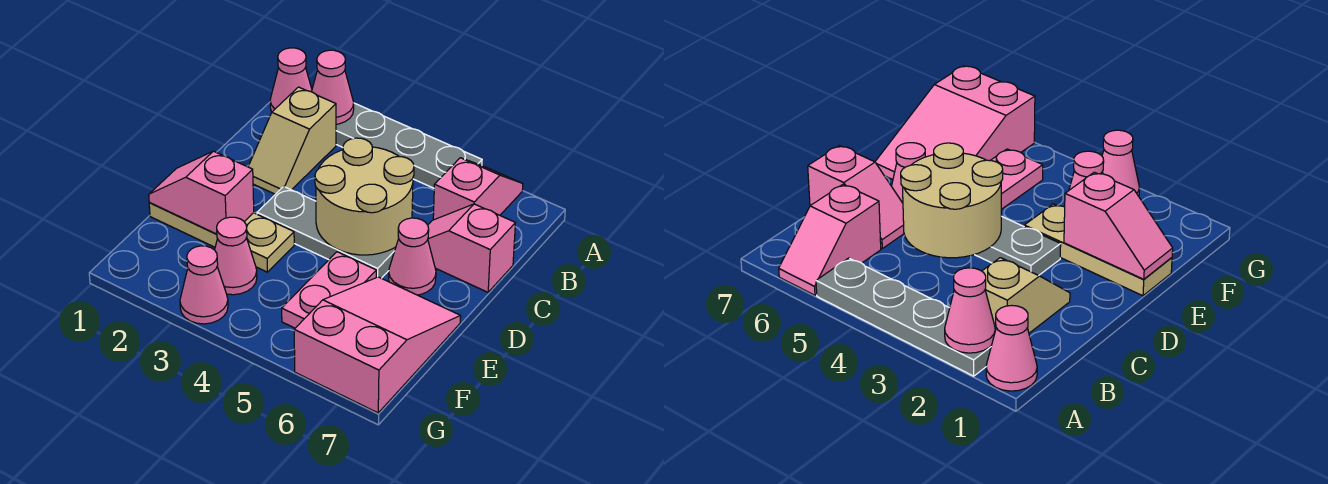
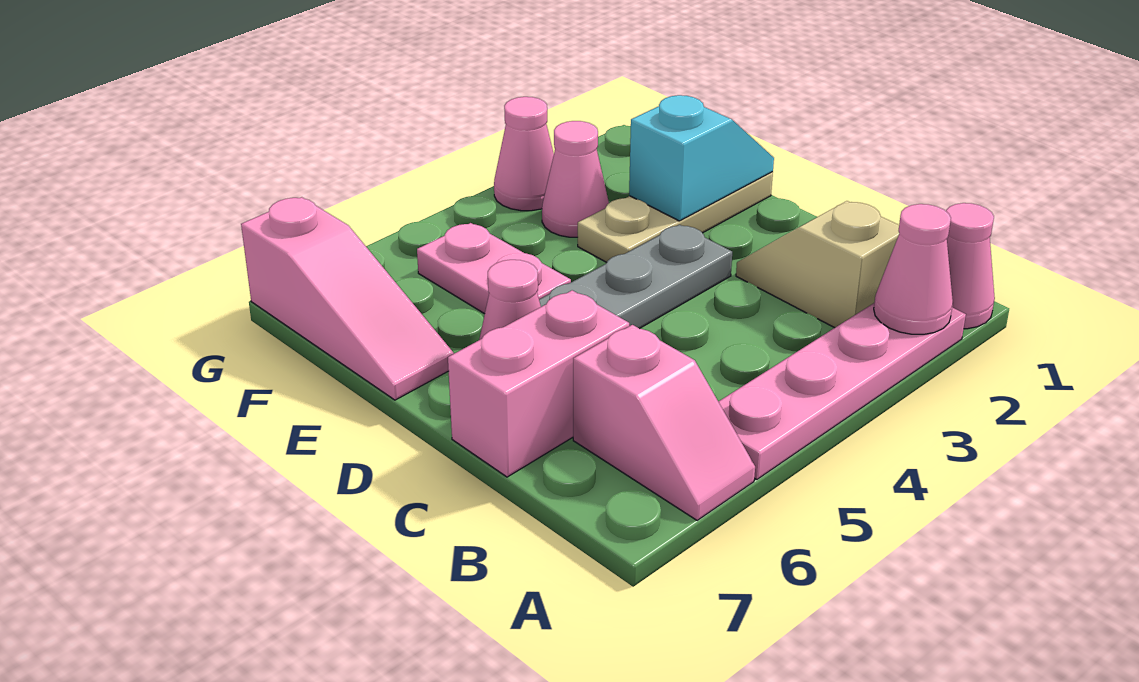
grey 1x4 plate [336,103,482,188] -> pink 1x4 plate [718,303,966,480]
tan 2x2 round brick [315,138,414,255] -> none
pink 1x2 slope [428,204,515,292] -> pink 1x2 brick [448,290,629,477]
pink 1x2 slope [149,151,254,234] -> cyan 1x2 slope [629,95,774,221]
pink 2x3 slope [294,277,461,413] -> pink 1x3 slope [241,197,454,400]

